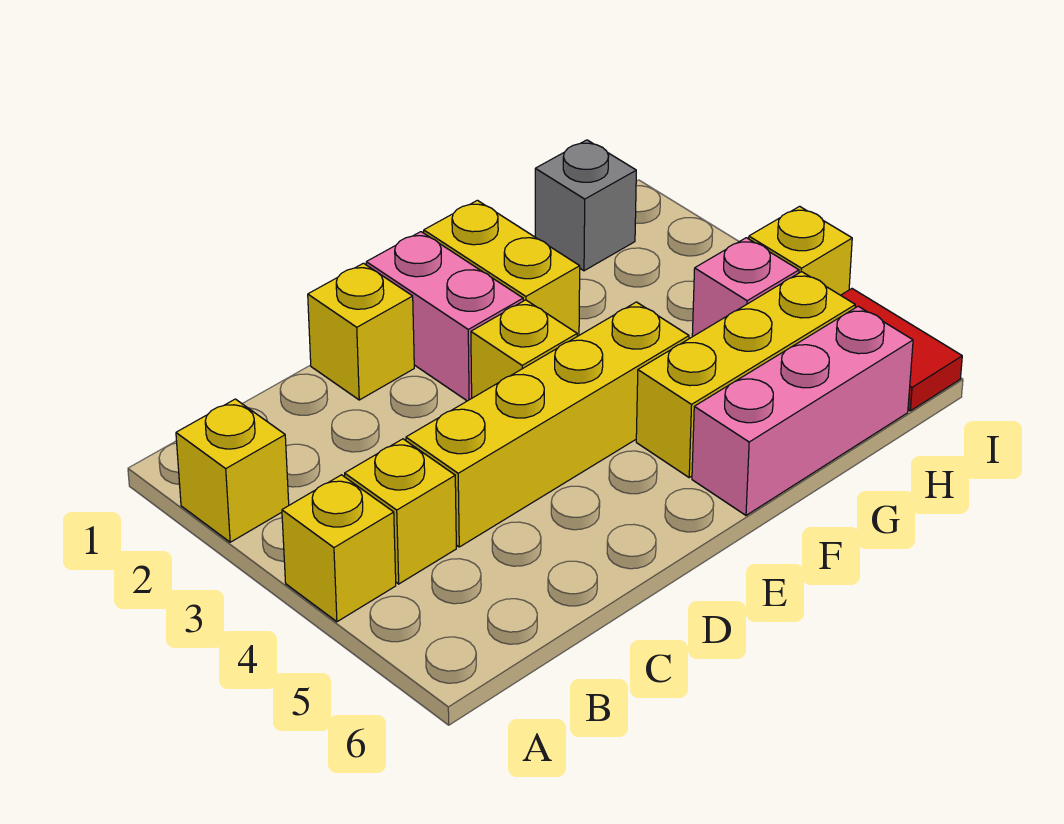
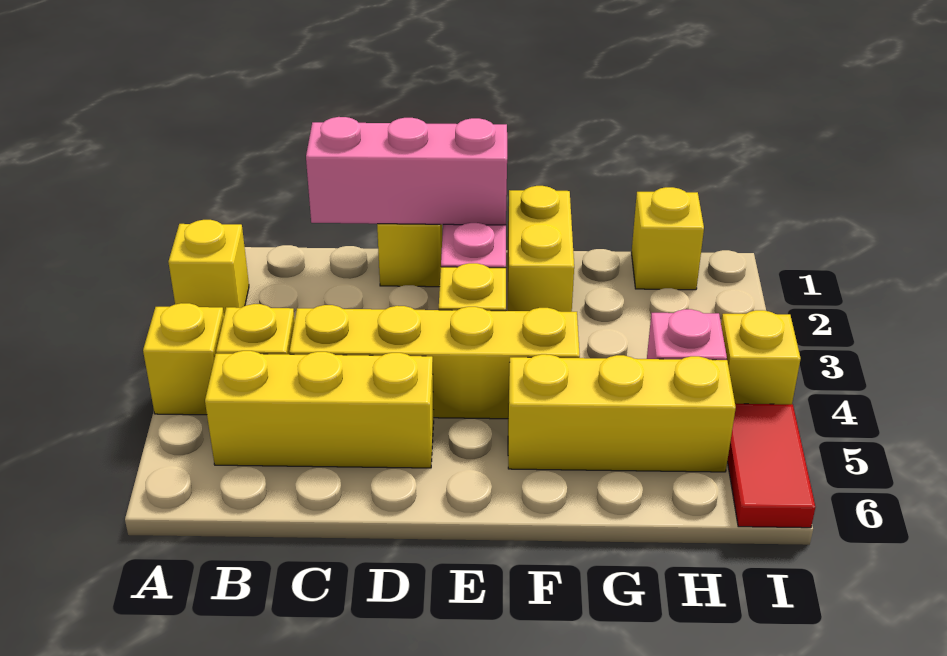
none -> yellow 1x3 brick [205,351,434,468]
pink 1x3 brick [692,306,913,515] -> pink 1x3 brick moved to [306,117,507,225]
grey 1x1 brick [535,140,636,271] -> yellow 1x1 brick [631,187,704,290]

